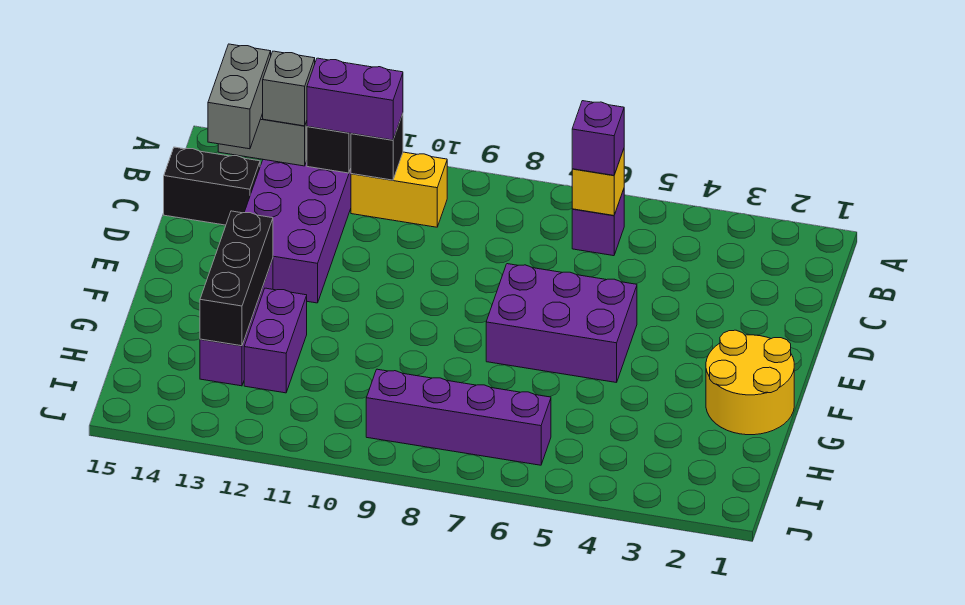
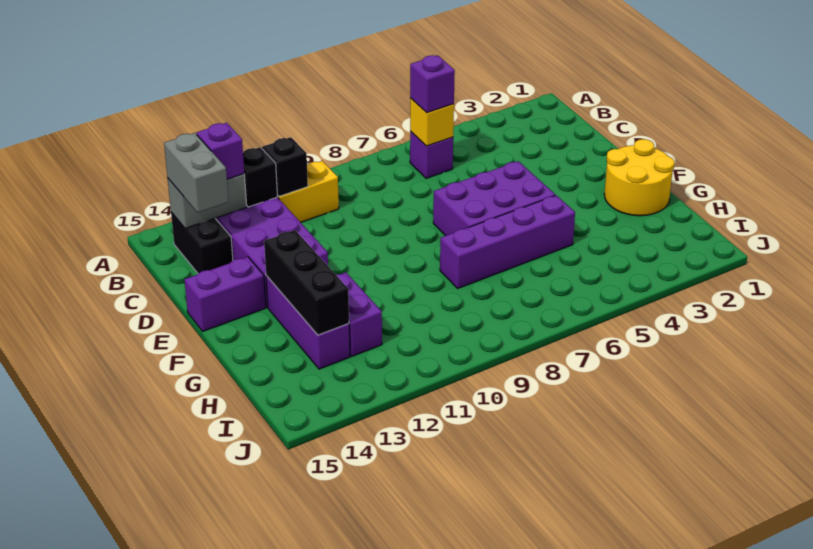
purple 1x2 brick [307,58,403,140] -> purple 1x2 brick moved to [184,257,266,331]
grey 1x1 brick [263,51,315,126] -> purple 1x1 brick [197,123,244,179]
black 1x2 brick [164,147,260,225] -> black 1x2 brick turned to [171,212,233,273]
purple 1x4 brick [366,369,551,465] -> purple 1x4 brick moved to [440,195,575,288]

